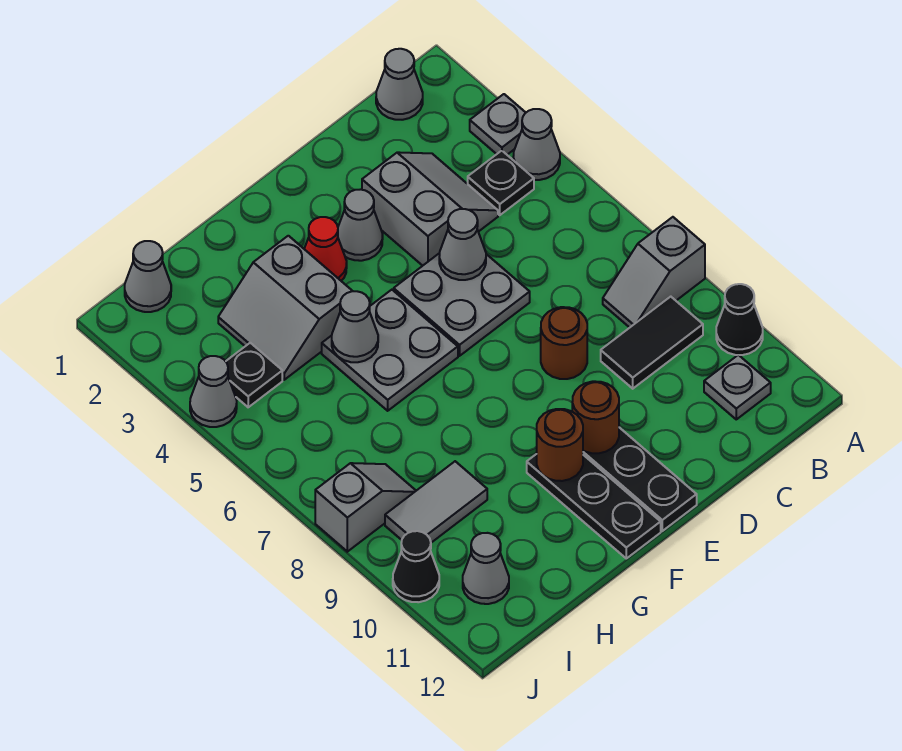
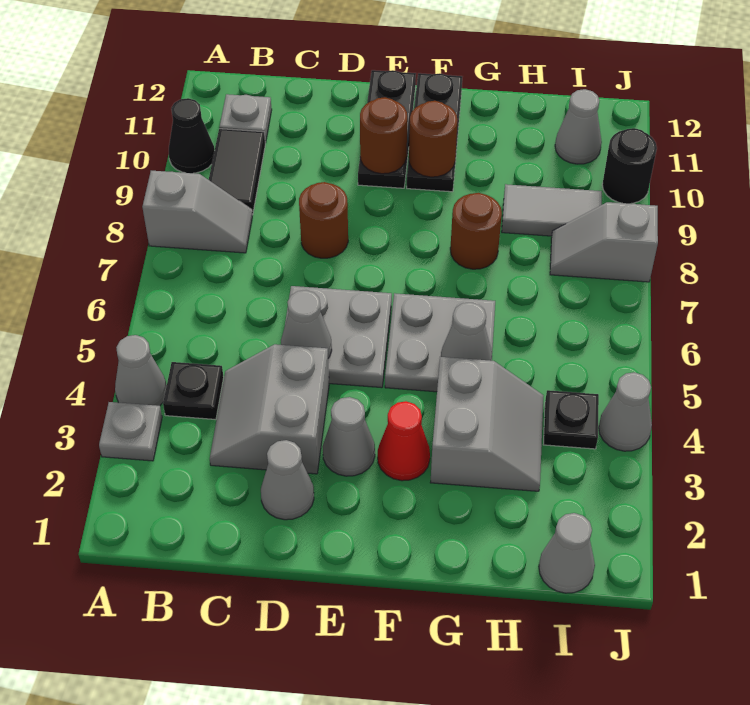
grey 1x1 cone [376,49,423,120] -> grey 1x1 cone moved to [261,440,314,520]
black 1x2 tile [601,297,703,389] -> black 1x2 tile turned to [209,129,265,215]
none -> brown 1x1 round brick [450,193,502,269]
black 1x1 cone [393,531,439,602] -> black 1x1 round brick [602,128,657,204]

